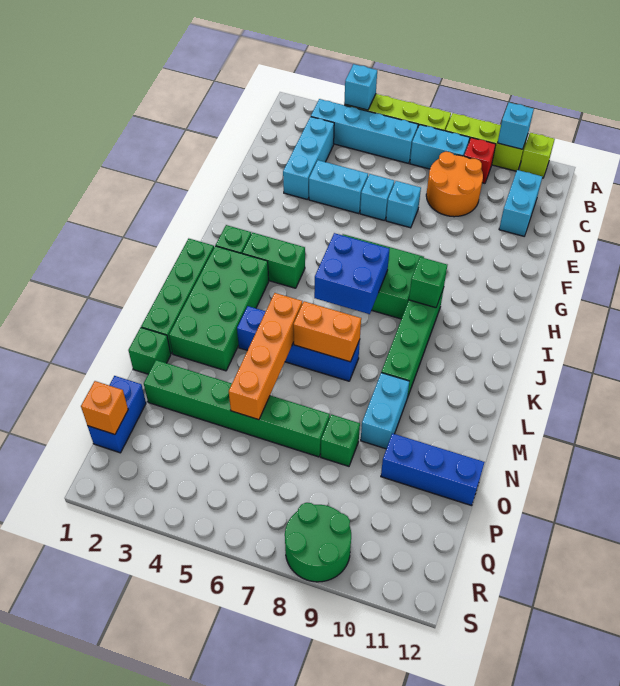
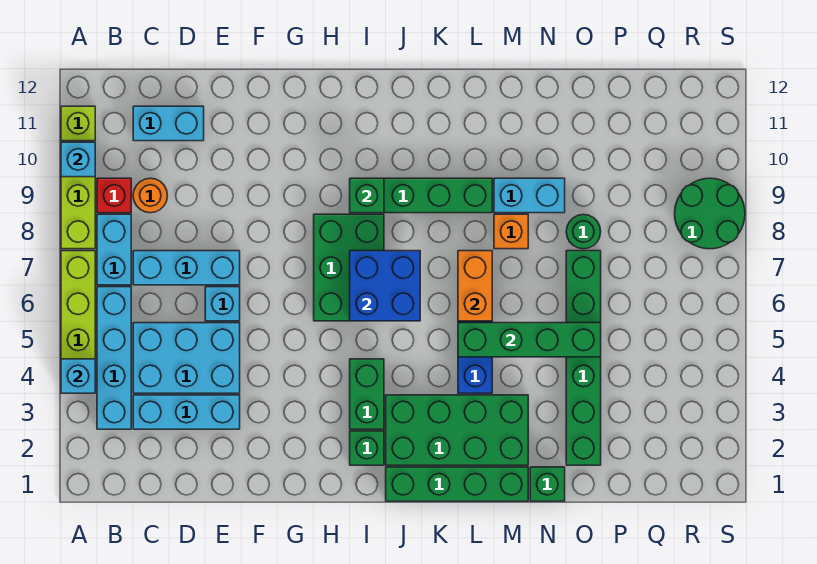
orange 2x2 round brick [426,152,483,217] -> orange 1x1 round brick [133,178,167,213]
cyan 1x2 brick [309,160,368,213] -> cyan 2x3 brick [133,323,240,393]
cyan 1x1 brick [386,181,421,228] -> cyan 1x3 brick [133,251,240,285]
orange 1x4 brick [229,293,302,420] -> green 1x4 brick [458,323,601,357]
green 1x1 brick [321,414,360,466] -> green 1x1 round brick [566,215,601,249]
blue 1x3 brick [381,433,485,506] -> none
blue 1x2 brick [88,376,146,453] -> none
orange 1x1 brick [81,381,128,435] -> orange 1x1 brick moved to [494,214,528,249]

